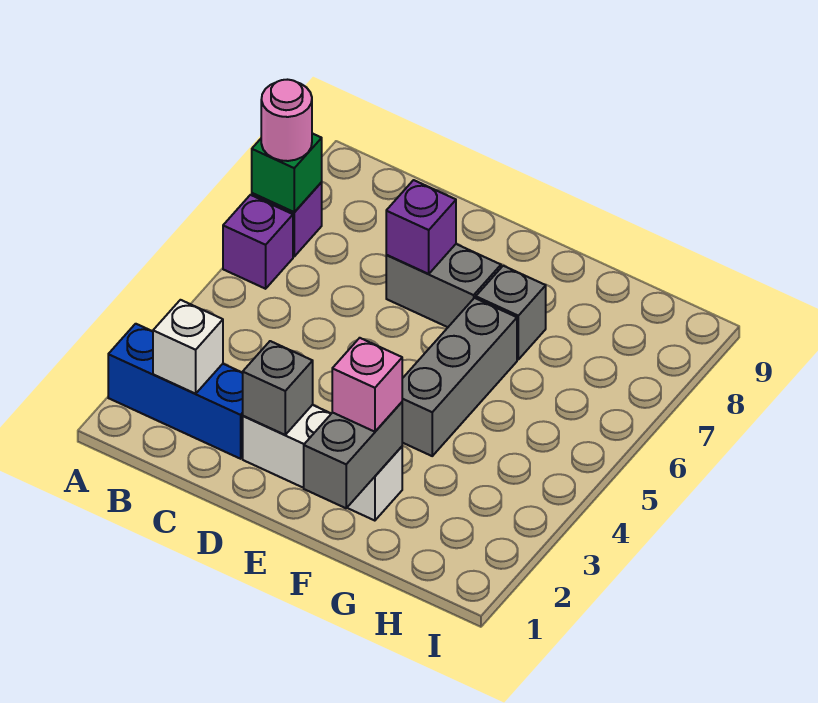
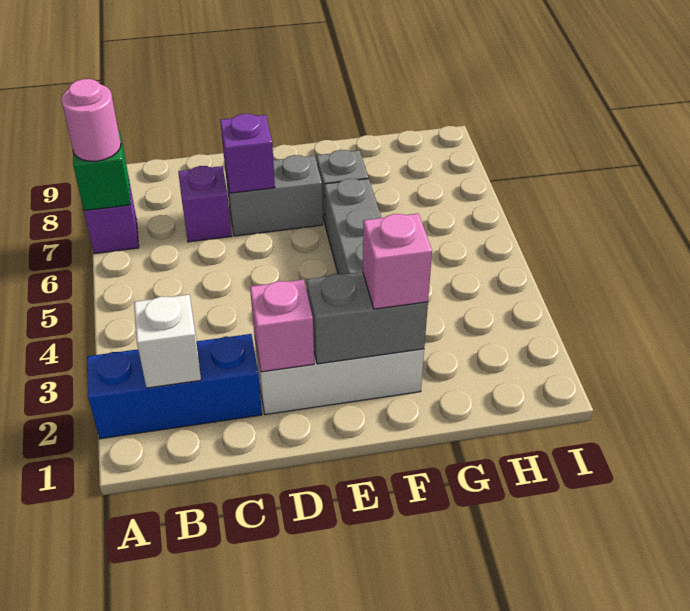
purple 1x1 brick [223,195,293,289] -> purple 1x1 brick moved to [178,166,232,242]
grey 1x1 brick [243,341,313,435] -> pink 1x1 brick [250,279,314,372]
grey 1x2 brick [304,402,402,508] -> grey 1x2 brick turned to [307,272,428,364]

